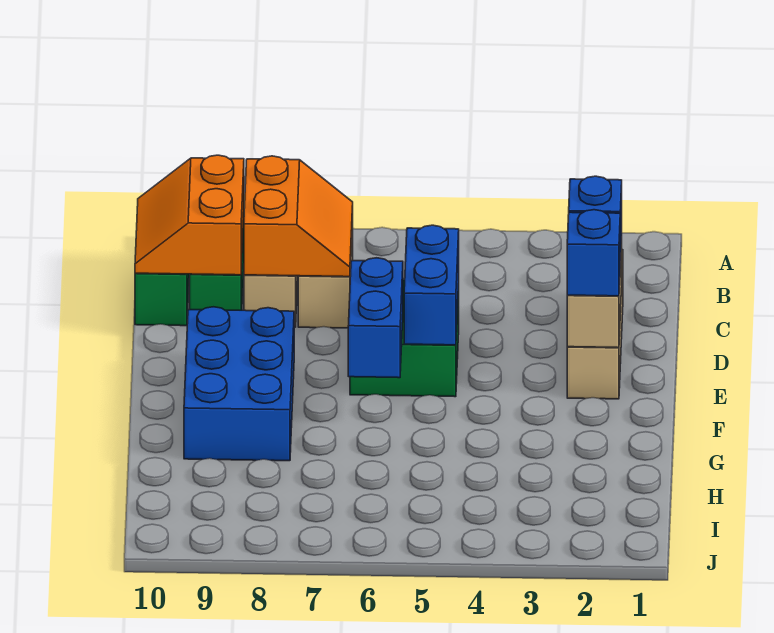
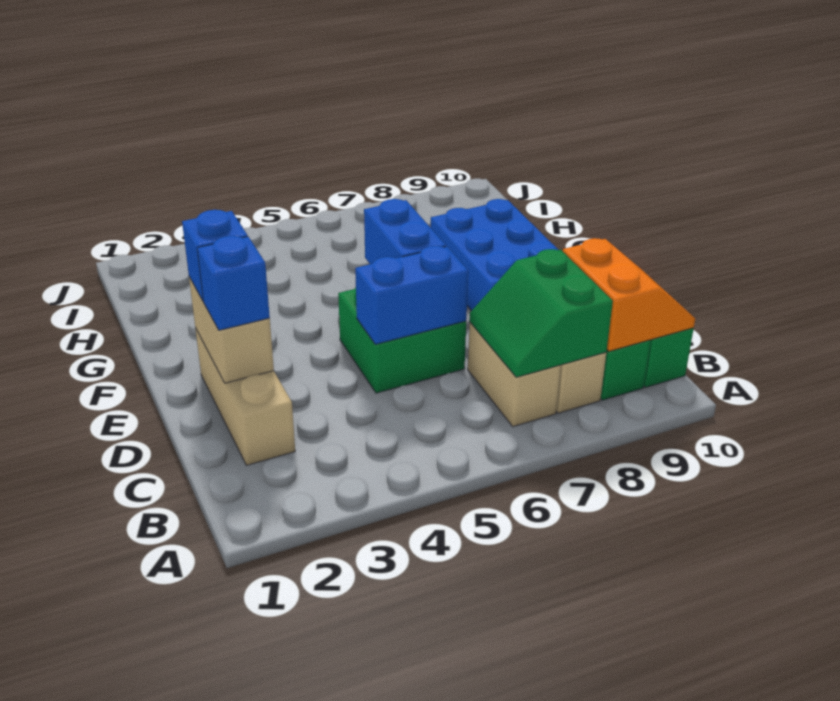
orange 2x2 slope [244,156,353,277] -> green 2x2 slope [470,249,613,377]
blue 1x2 brick [404,225,459,345] -> blue 1x2 brick turned to [355,246,468,344]

